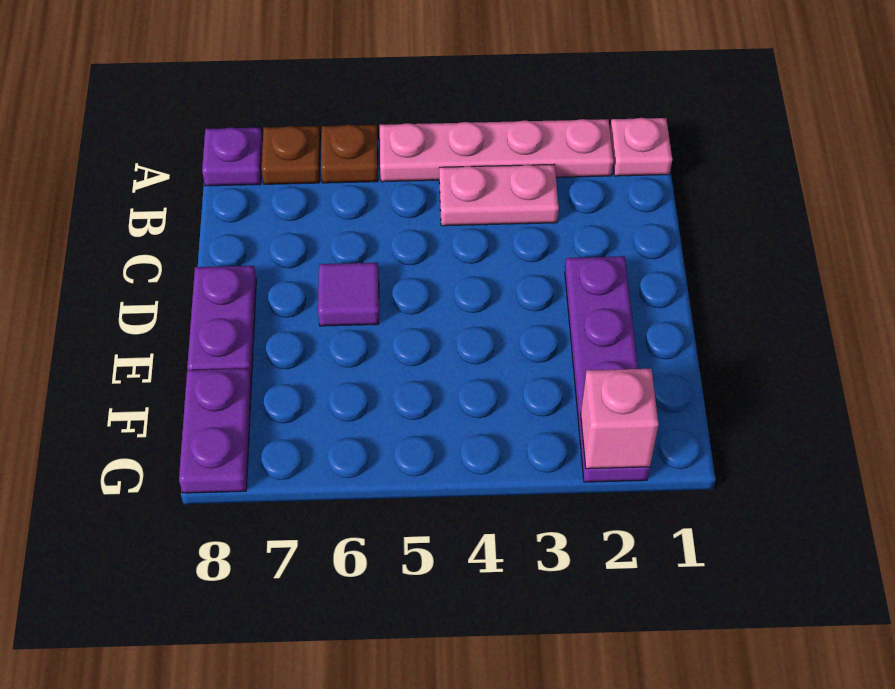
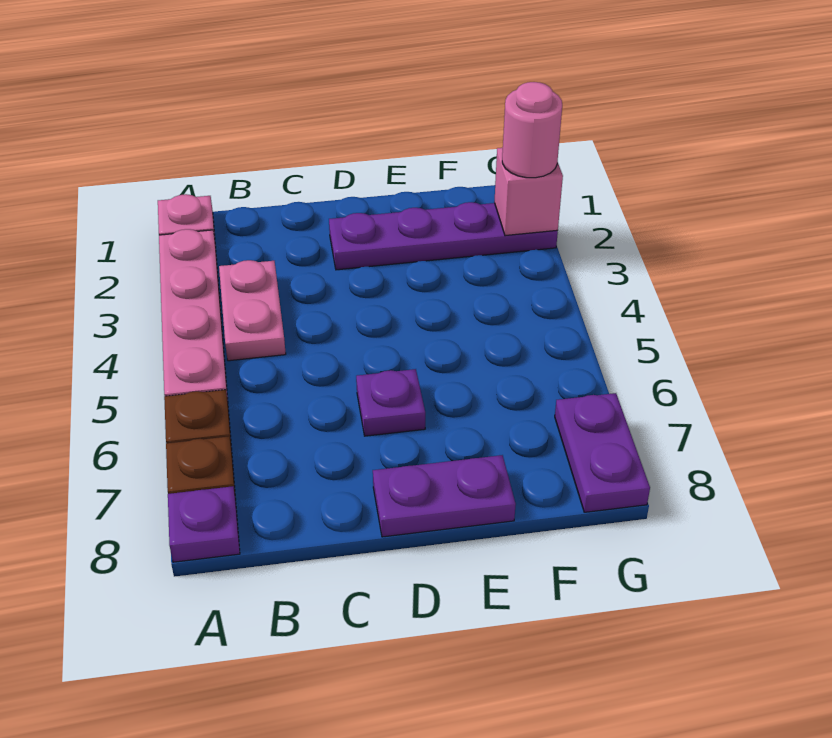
purple 1x1 tile [318,263,379,326] -> purple 1x1 plate [356,369,425,436]
purple 1x2 plate [179,368,252,493] -> purple 1x2 plate turned to [555,393,650,512]
none -> pink 1x1 round brick [502,82,562,178]

